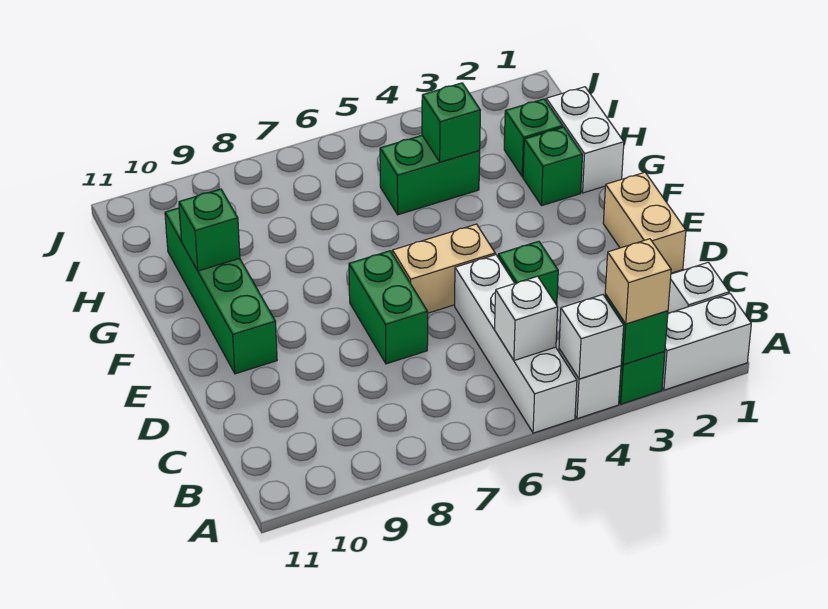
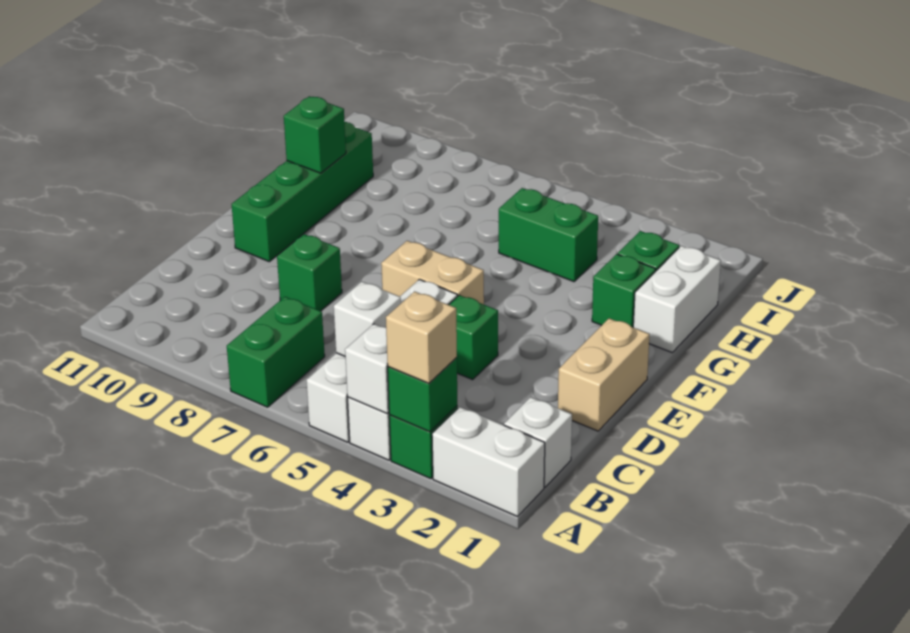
green 1x2 brick [349,251,428,364] -> green 1x2 brick moved to [227,297,325,407]
green 1x1 brick [422,83,481,162] -> green 1x1 brick moved to [277,234,342,311]

